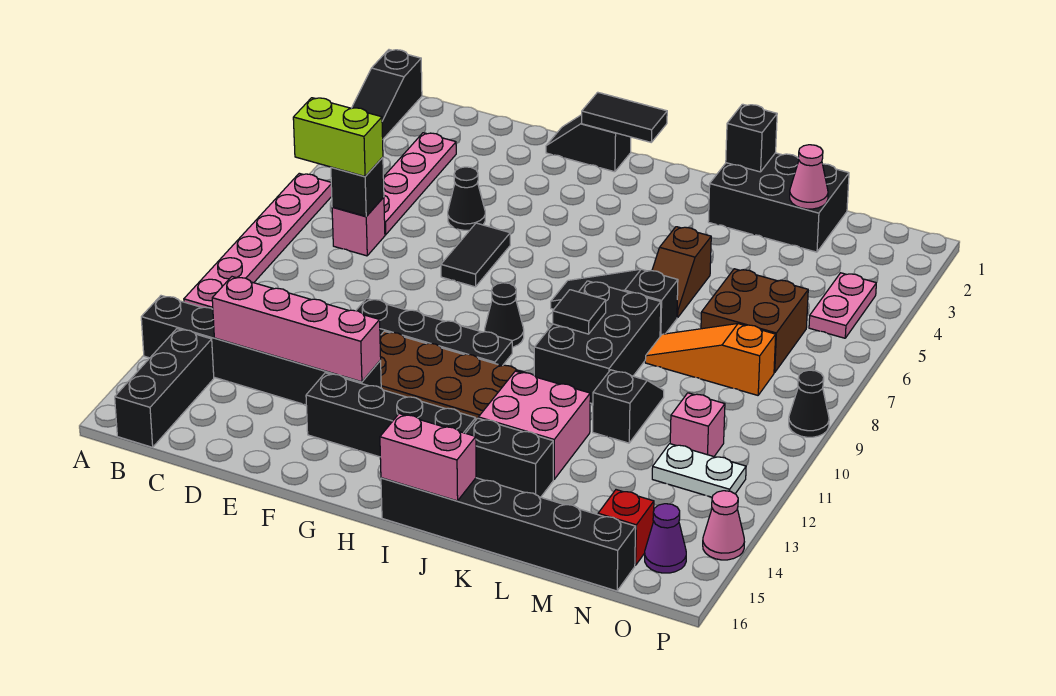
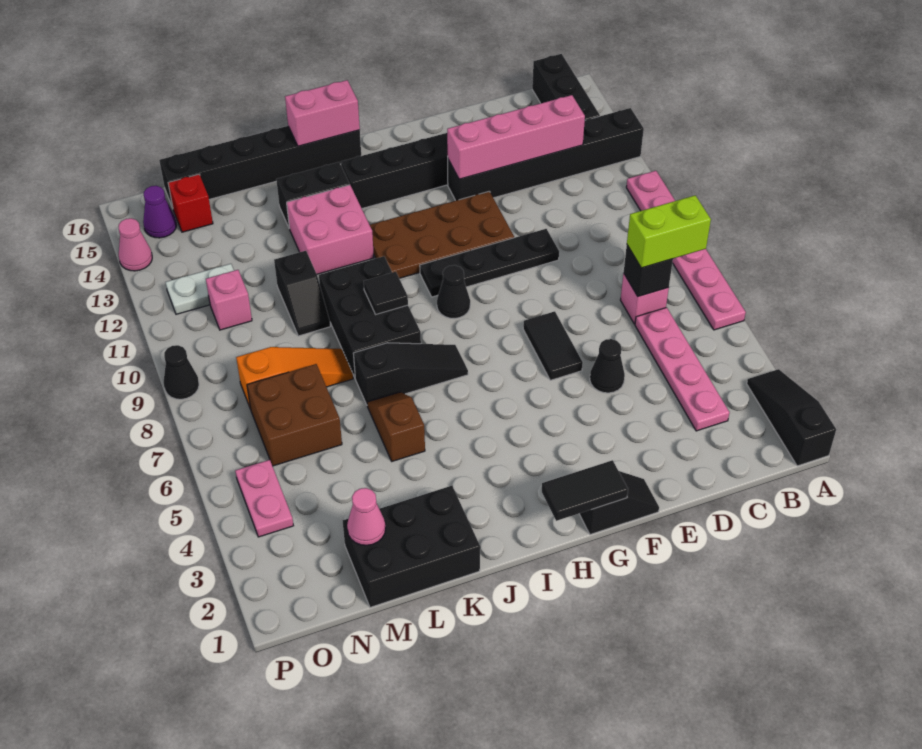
black 1x1 brick [726,104,777,172] -> none

